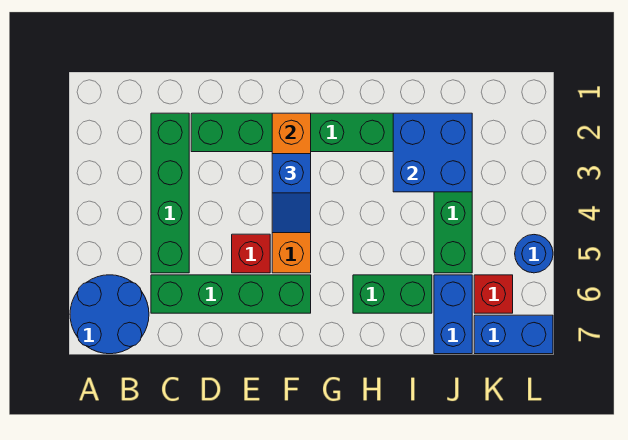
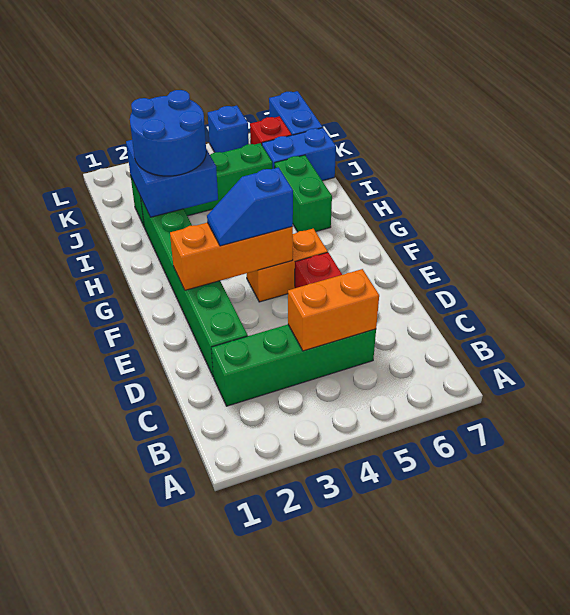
blue 2x2 round brick [70,275,149,354] -> blue 2x2 round brick moved to [130,90,206,176]
none -> orange 1x2 brick [288,269,379,351]
green 1x4 brick [151,275,311,313] -> none
blue 1x2 slope [272,154,311,233] -> blue 1x2 slope turned to [207,167,293,246]
blue 1x1 round brick [515,235,553,273] -> blue 1x1 brick [208,106,249,153]

